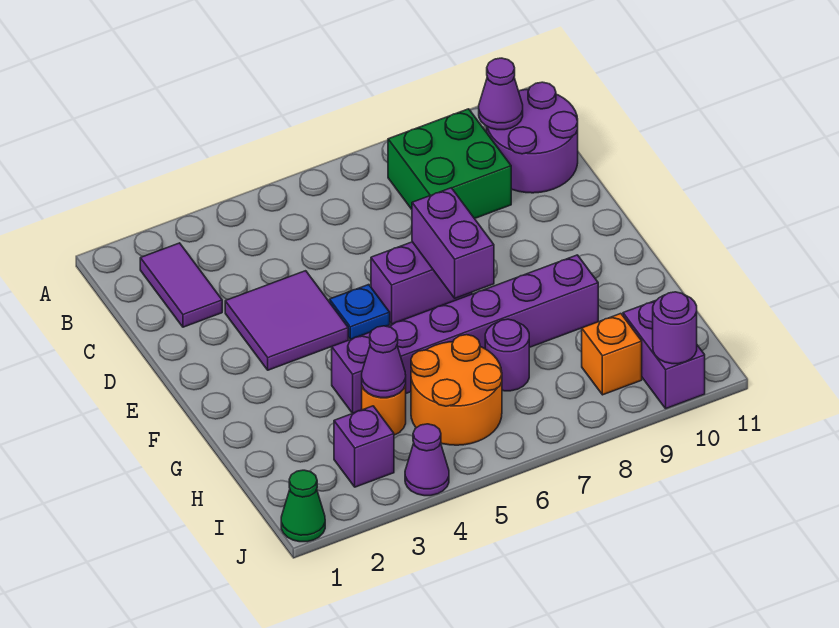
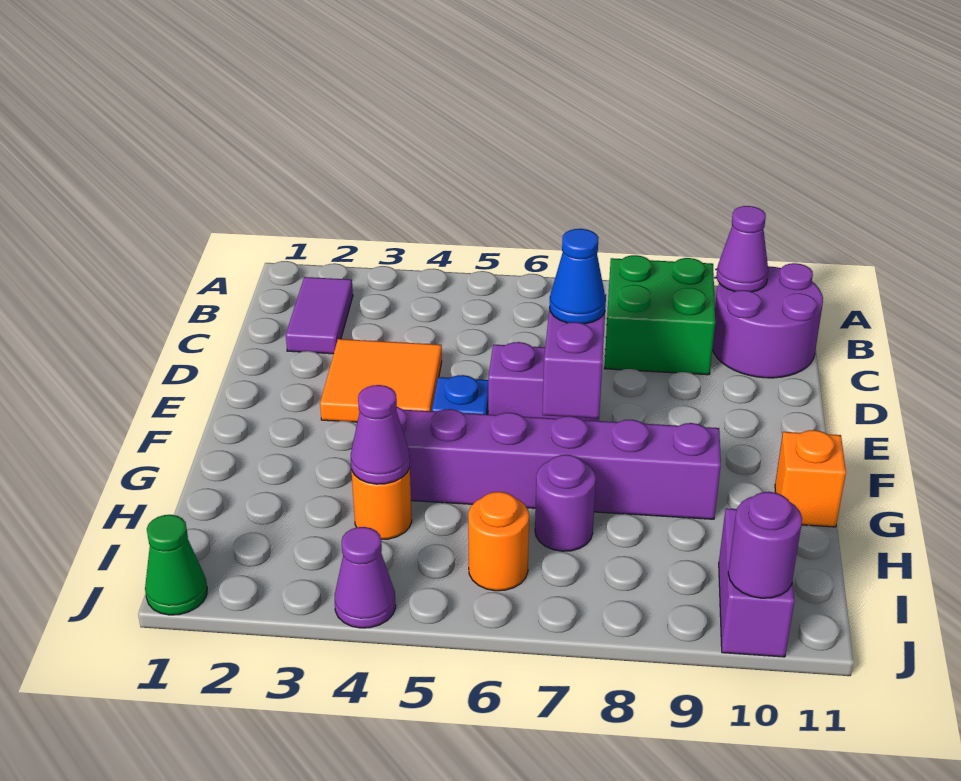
purple 2x2 tile [225,271,348,370] -> orange 2x2 tile [320,339,442,422]
none -> blue 1x1 cone [549,229,606,324]
orange 2x2 round brick [411,335,502,445] -> orange 1x1 round brick [468,492,529,591]
purple 1x1 brick [334,406,394,487] -> none
orange 1x1 brick [582,314,642,395] -> orange 1x1 brick moved to [775,430,846,527]

